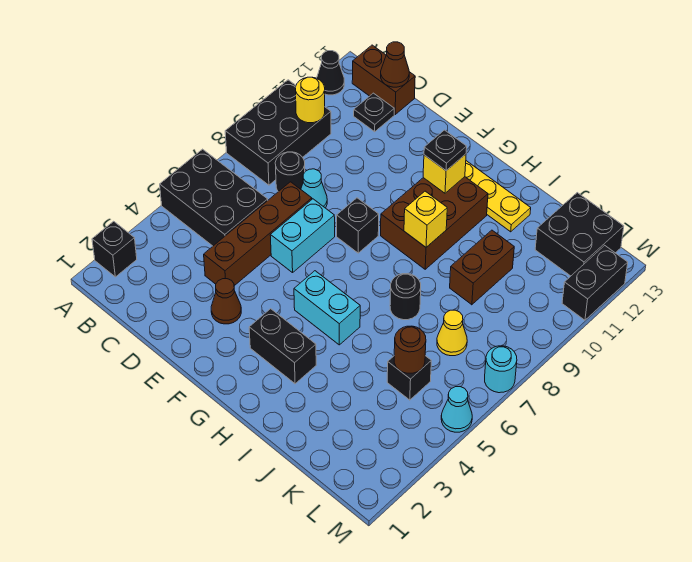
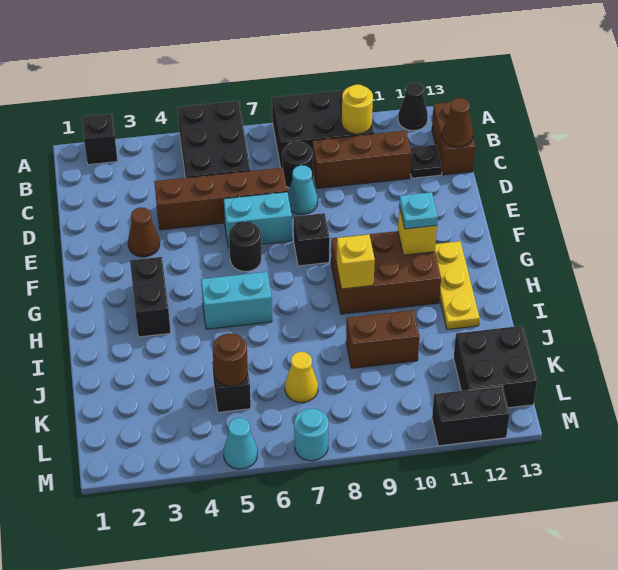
none -> brown 1x3 brick [312,131,412,188]
cyan 1x2 brick [294,271,360,345] -> cyan 1x2 brick turned to [201,272,272,329]
black 1x1 plate [424,130,467,171] -> cyan 1x1 plate [399,192,438,229]
black 1x1 round brick [390,274,421,320] -> black 1x1 round brick moved to [229,222,262,271]

